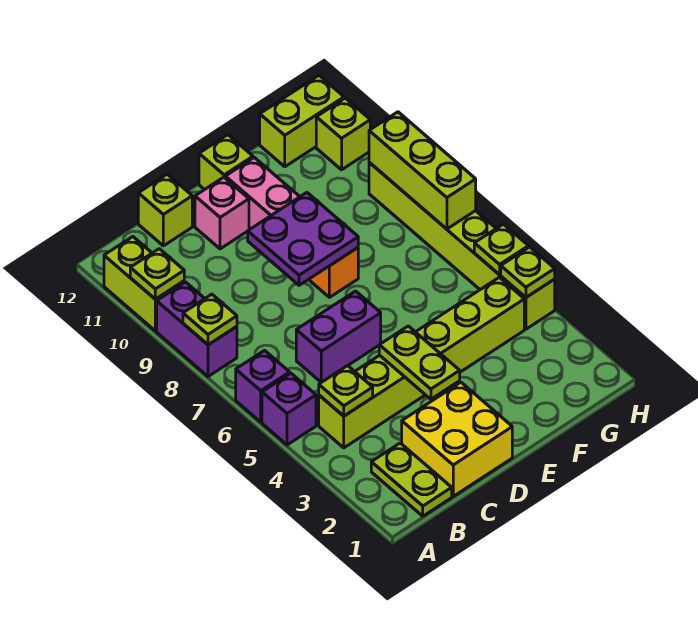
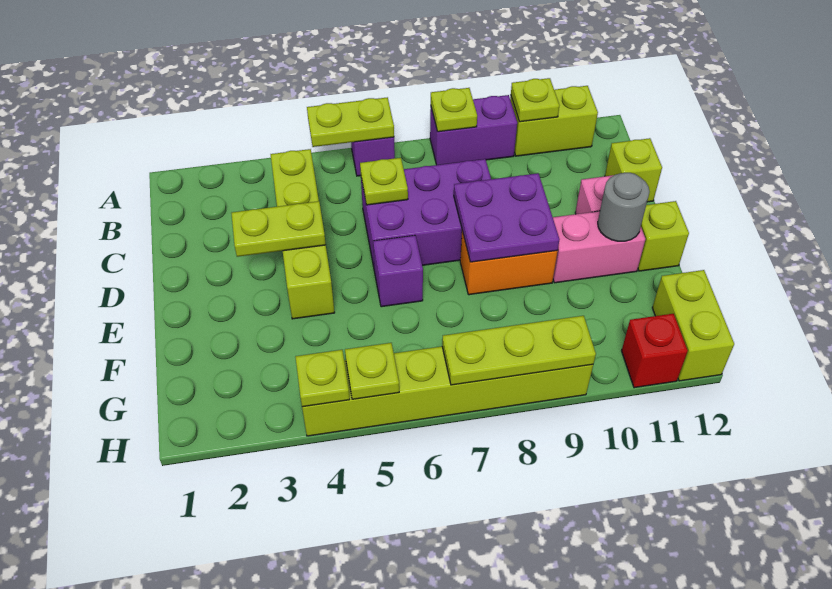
purple 1x1 brick [262,373,316,445] -> purple 1x1 brick moved to [373,235,423,307]
lime 1x2 plate [371,443,452,516] -> lime 1x2 plate moved to [307,97,394,147]
lime 1x6 brick [319,277,524,448] -> lime 1x4 brick [271,149,335,319]
lime 1x1 plate [319,366,373,416] -> lime 1x1 plate moved to [360,158,408,205]
yellow 2x2 brick [402,382,512,496] -> none
purple 1x2 brick [296,291,381,382] -> purple 2x3 brick [361,159,491,272]
none -> grey 1x1 round brick [598,173,650,241]
lime 1x3 brick [369,112,476,229] -> lime 1x3 plate [442,316,596,385]
lime 1x1 brick [316,98,370,170] -> red 1x1 brick [622,314,688,388]

